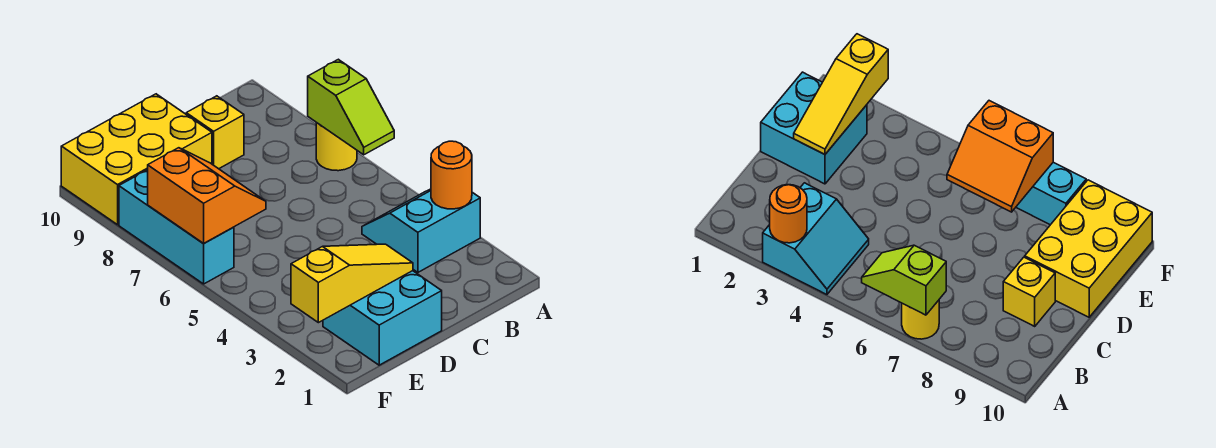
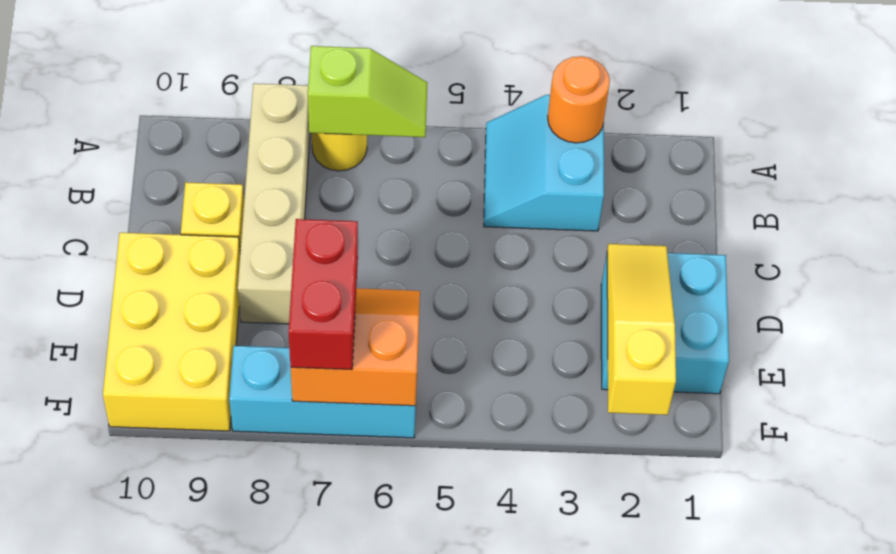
none -> tan 1x4 brick [238,83,310,324]
none -> red 1x2 brick [289,219,358,370]

